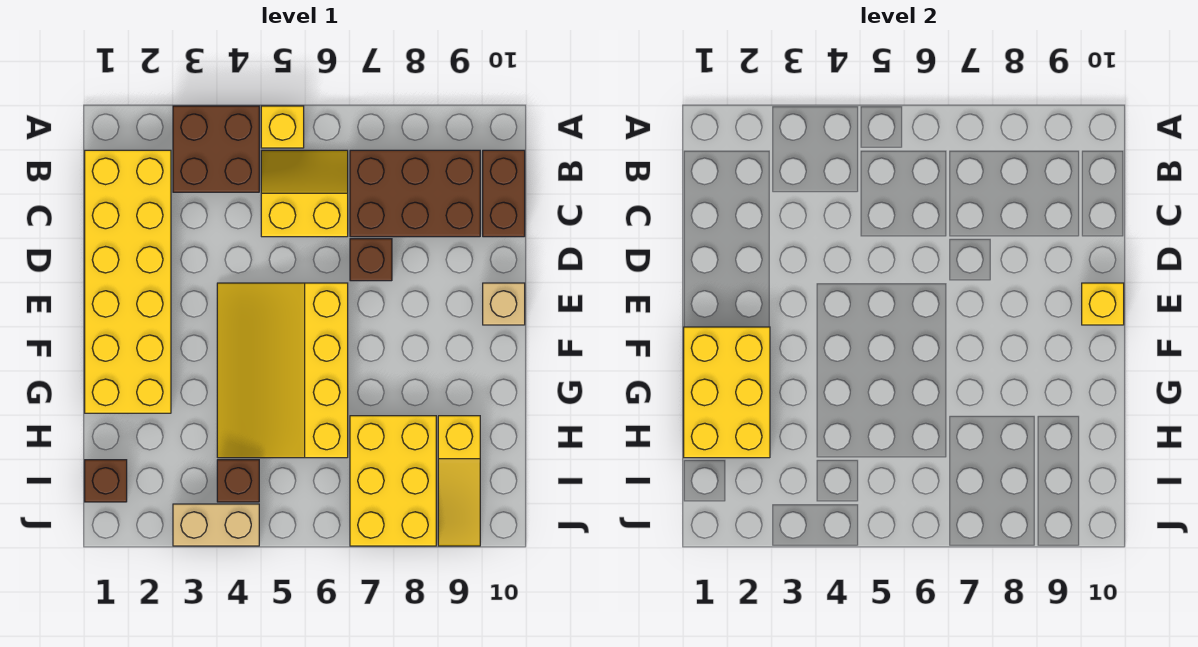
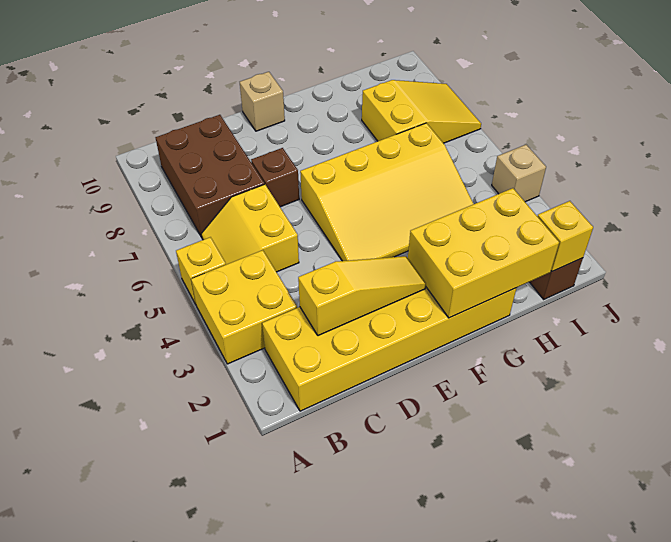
brown 2x2 brick [173,106,259,192] -> yellow 2x2 brick [191,250,297,364]
brown 1x2 brick [483,150,525,237] -> none
yellow 1x1 brick [1082,283,1124,325] -> yellow 1x1 brick moved to [537,201,593,271]
yellow 2x3 brick [350,416,436,546] -> yellow 2x3 slope [362,80,481,143]
yellow 1x3 slope [438,416,480,546] -> yellow 1x3 slope moved to [298,256,426,336]
brown 1x1 brick [217,460,259,502] -> none
tan 1x2 brick [173,504,259,546] -> tan 1x1 brick [492,145,546,202]

